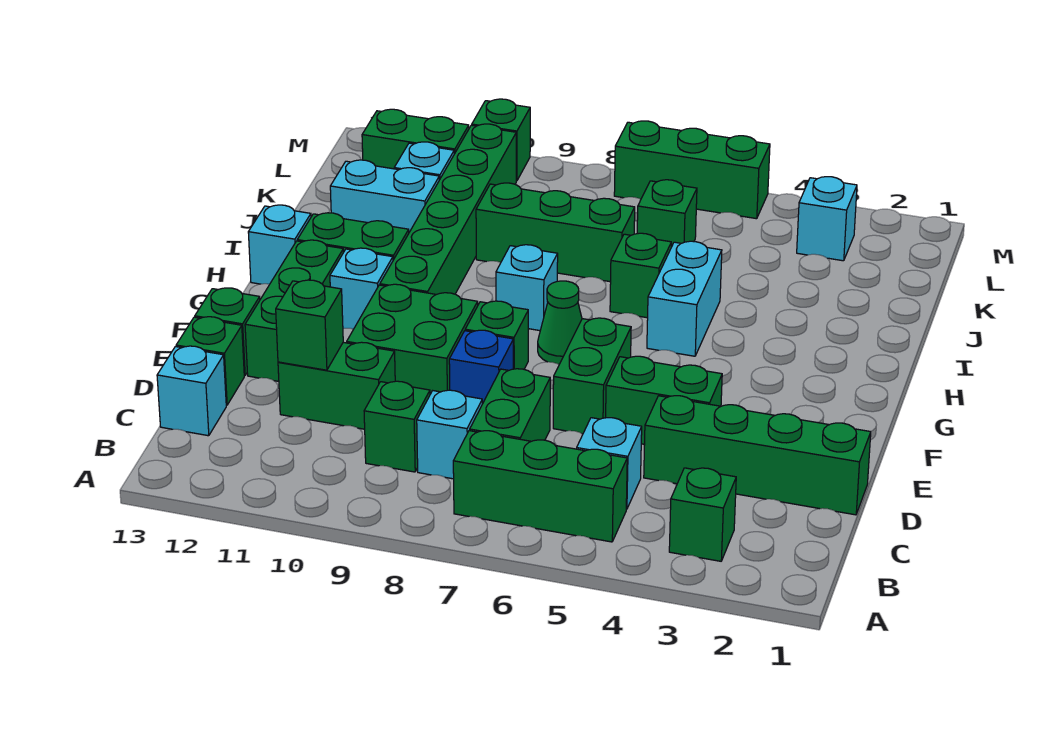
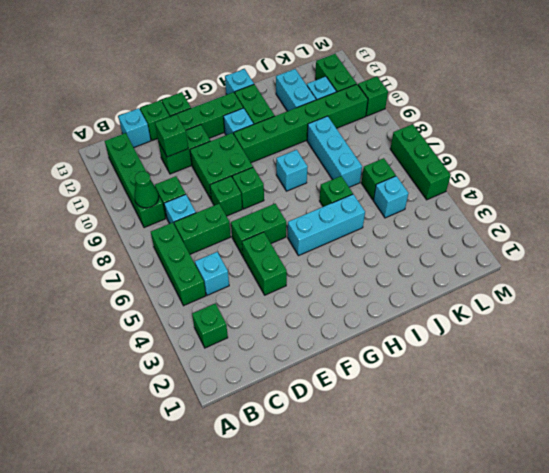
green 1x4 brick [644,396,871,515] -> green 1x4 brick moved to [105,133,166,228]
green 1x2 brick [278,342,395,429] -> green 1x2 brick turned to [158,125,210,174]
blue 1x1 brick [449,330,513,404] -> green 1x1 brick [210,176,242,216]
green 1x1 cone [538,281,582,364] -> green 1x1 cone moved to [134,171,159,208]
cyan 1x2 brick [647,241,722,356] -> cyan 1x3 brick [288,194,365,256]
green 1x3 brick [476,183,635,282] -> cyan 1x3 brick [307,116,362,187]
cyan 1x1 brick [797,177,857,261] -> cyan 1x1 brick moved to [373,176,409,218]

